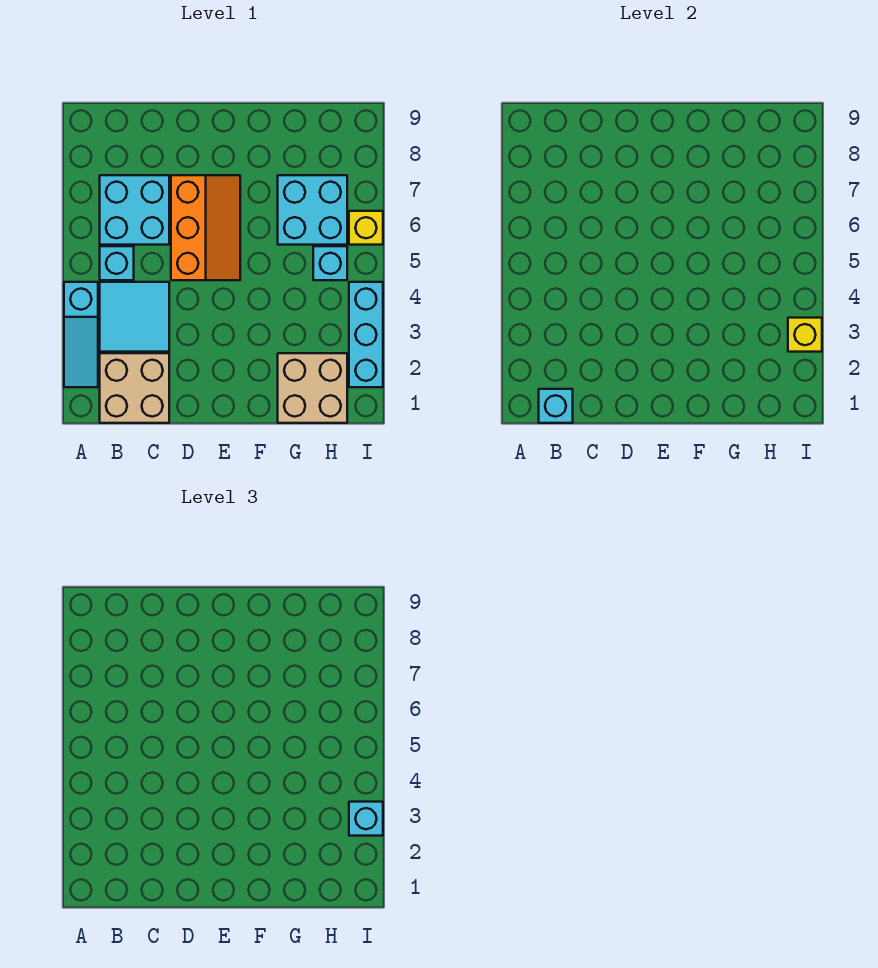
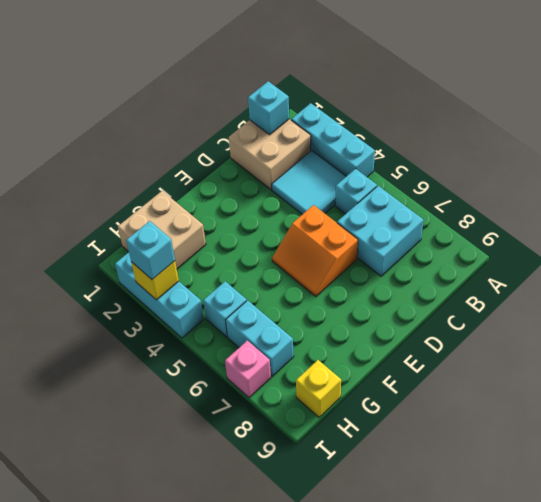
cyan 1x3 slope [64,282,98,387] -> cyan 1x3 brick [291,103,375,177]
orange 2x3 slope [171,175,240,280] -> orange 2x2 slope [272,205,358,296]
cyan 2x2 brick [278,175,347,245] -> cyan 1x2 brick [226,300,294,376]
yellow 1x1 brick [349,211,383,245] -> yellow 1x1 brick moved to [296,360,341,417]
none -> pink 1x1 brick [225,341,271,397]

